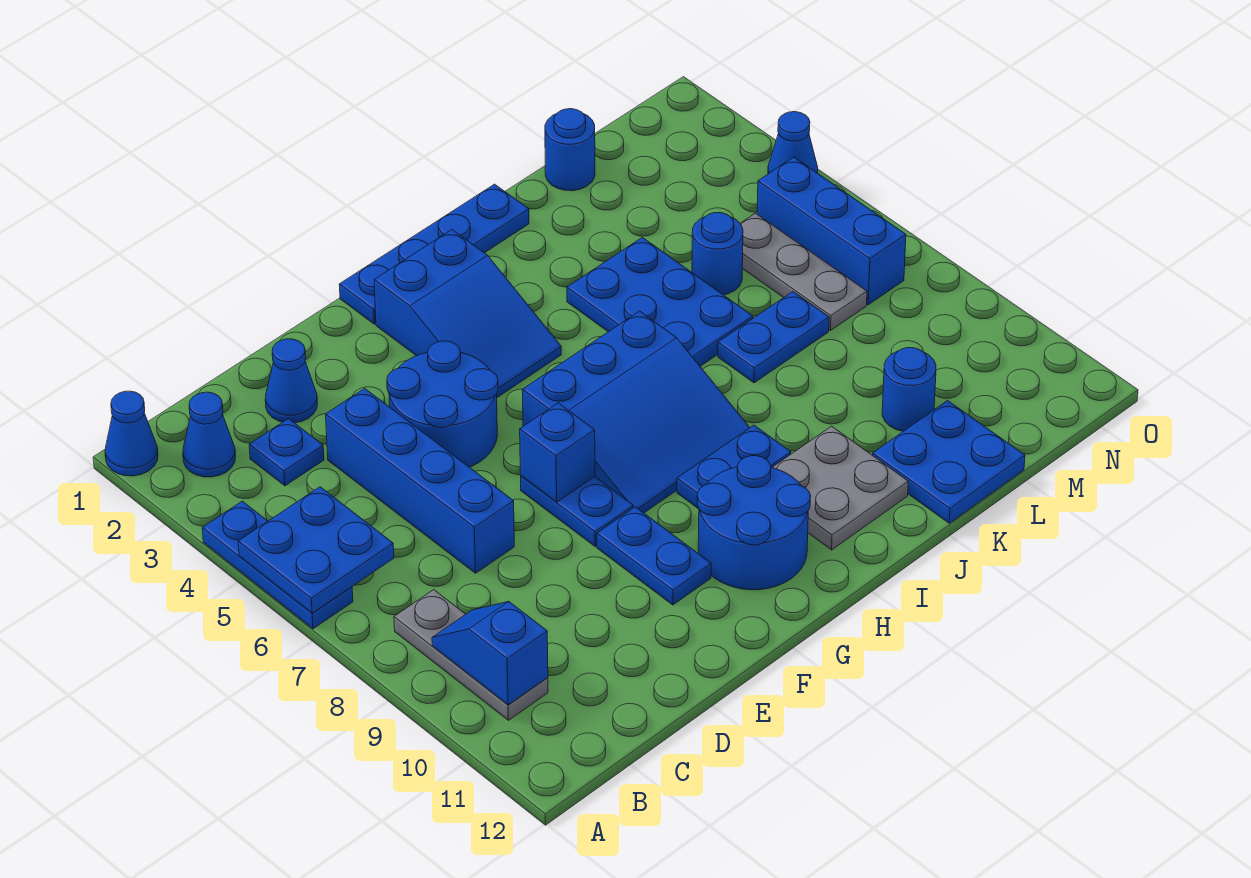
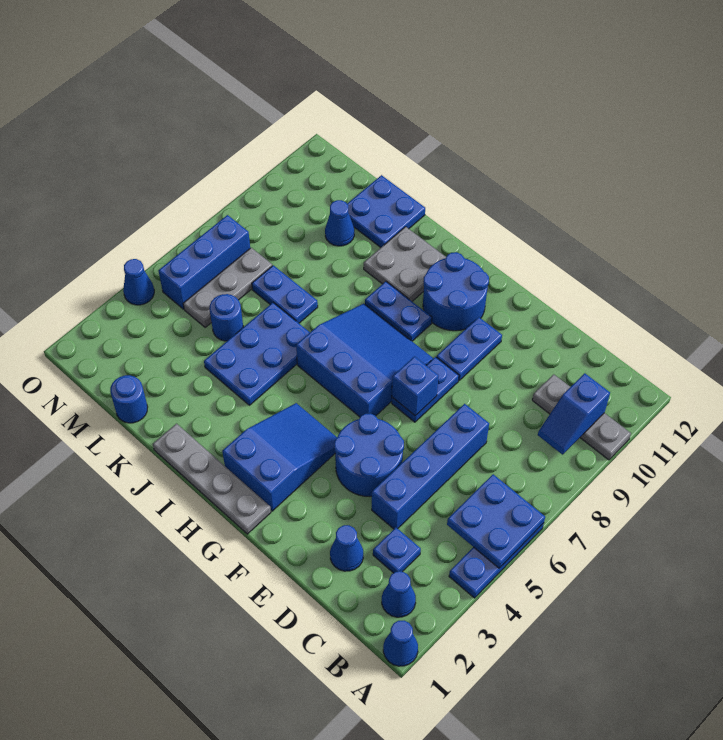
grey 1x3 plate [394,590,548,720] -> grey 1x3 plate turned to [532,374,631,460]
blue 1x4 plate [339,184,529,324] -> grey 1x4 plate [153,424,271,534]
blue 1x1 round brick [882,348,936,431] -> blue 1x1 cone [325,200,354,246]

